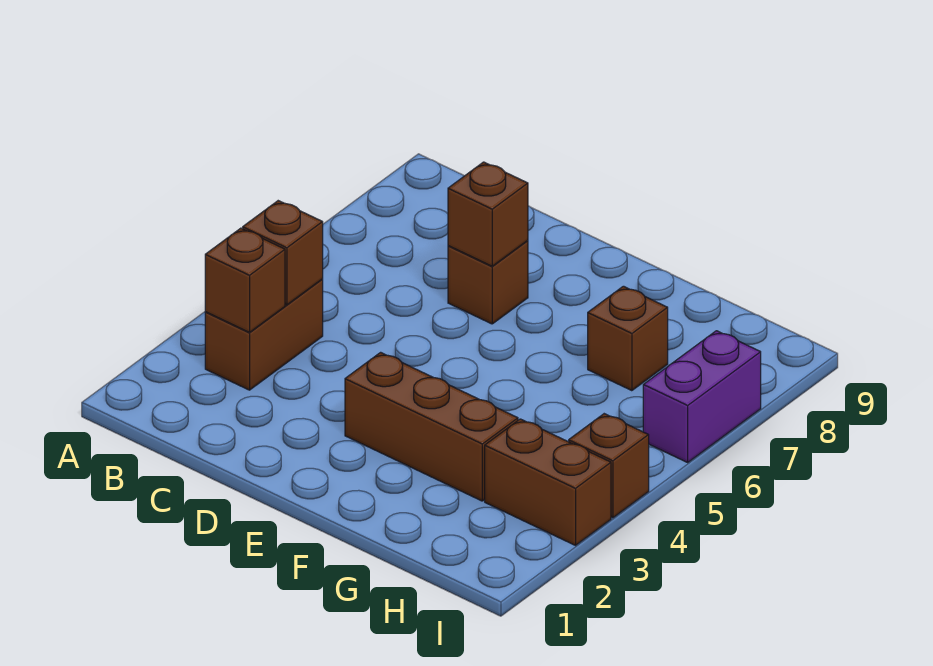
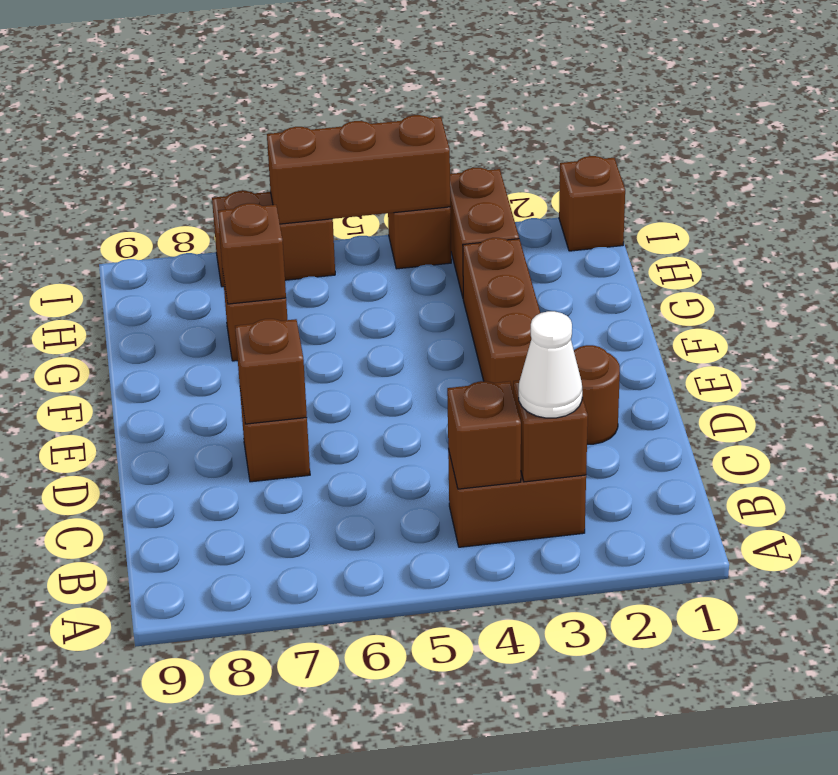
none -> white 1x1 cone [519,311,582,418]
none -> brown 1x1 round brick [574,345,620,444]
none -> brown 1x1 brick [218,203,286,304]
none -> brown 1x1 brick [559,156,625,251]
none -> brown 1x3 brick [267,115,450,224]
purple 1x2 brick [643,331,761,462] -> brown 1x2 brick [212,191,335,287]

